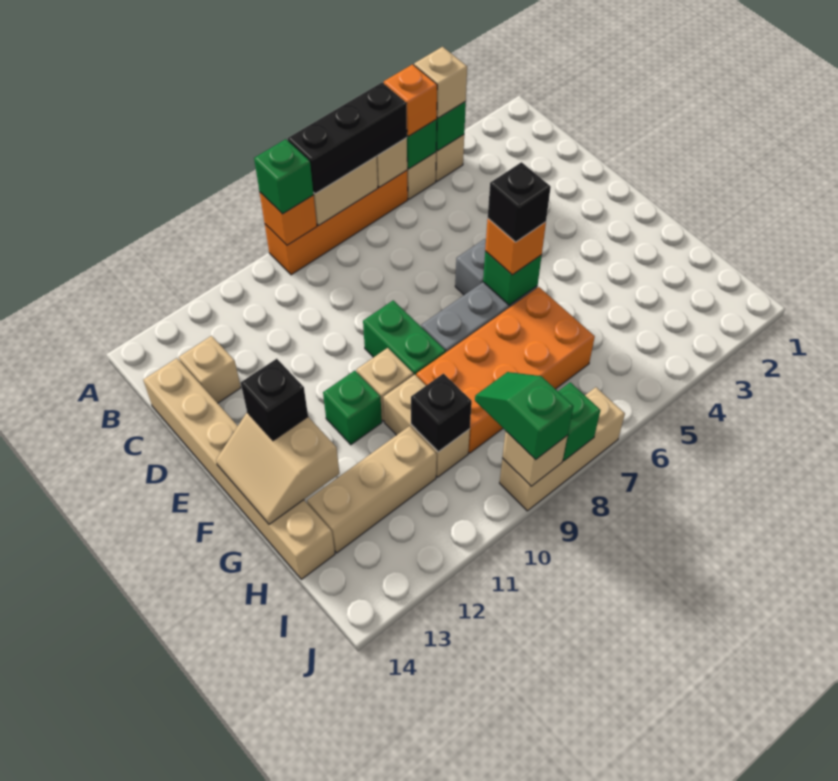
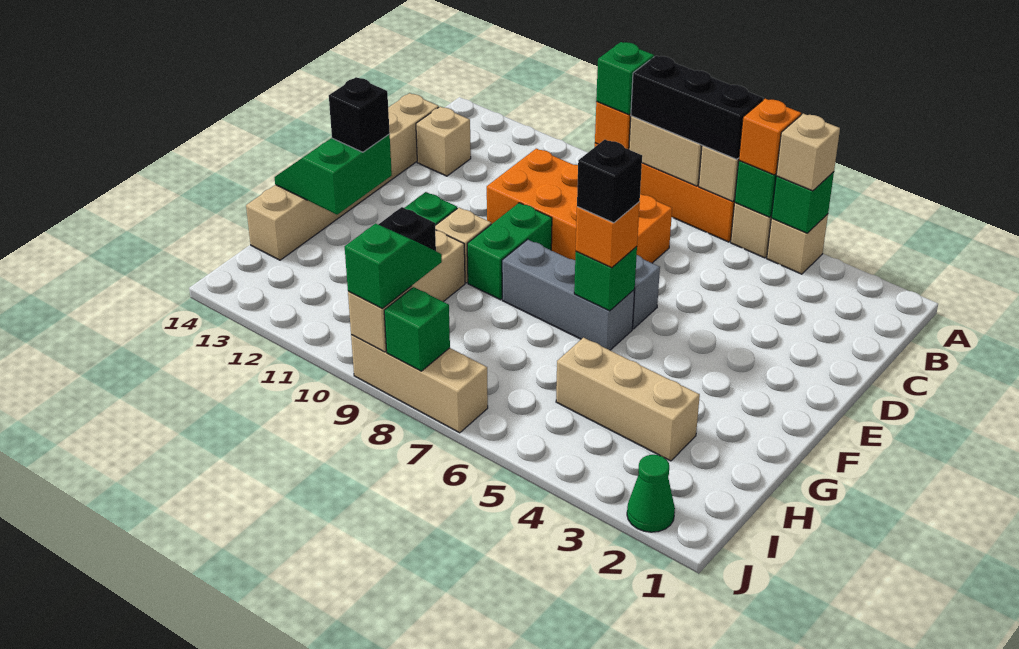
tan 2x2 slope [216,413,339,524] -> green 2x2 slope [275,134,392,215]
orange 2x4 brick [416,287,595,453] -> orange 2x4 brick moved to [487,149,672,263]
tan 1x3 brick [307,426,437,553] -> tan 1x3 brick moved to [556,338,700,461]
none -> green 1x1 cone [627,455,675,532]

